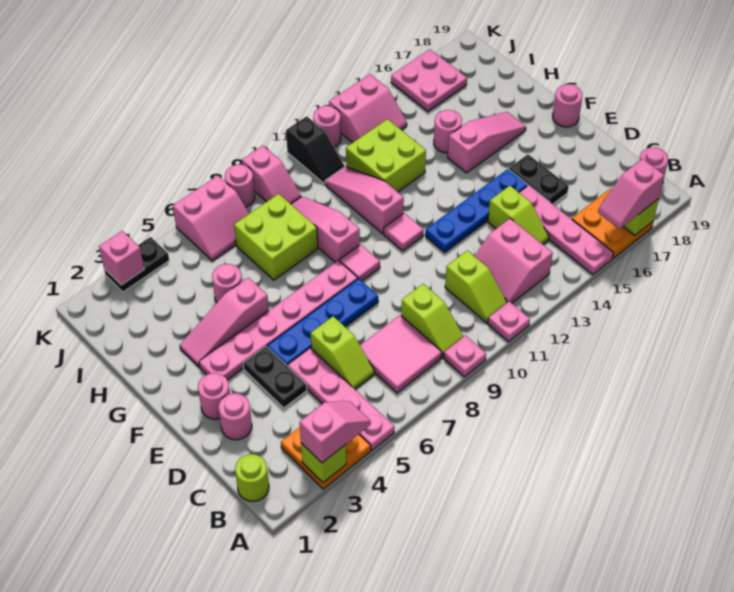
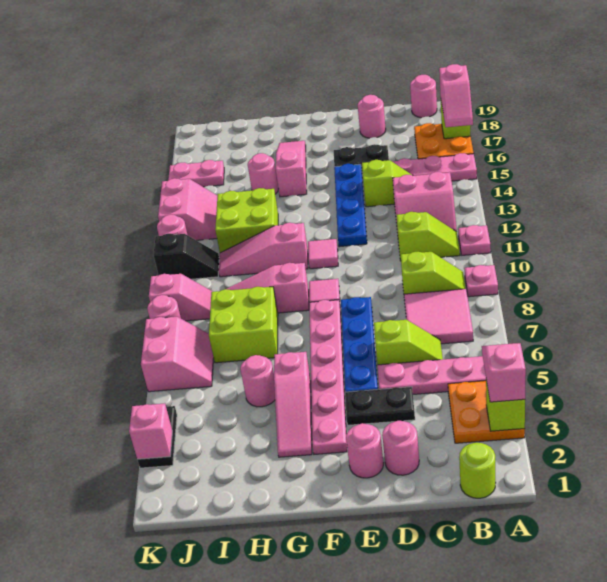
pink 1x1 round brick [553,84,582,127] -> pink 1x1 round brick moved to [358,95,386,138]
pink 2x2 plate [391,49,467,111] -> pink 1x2 plate [168,160,224,187]

